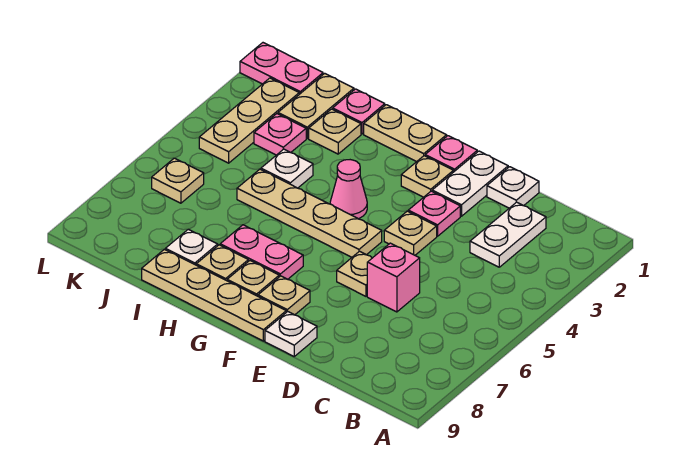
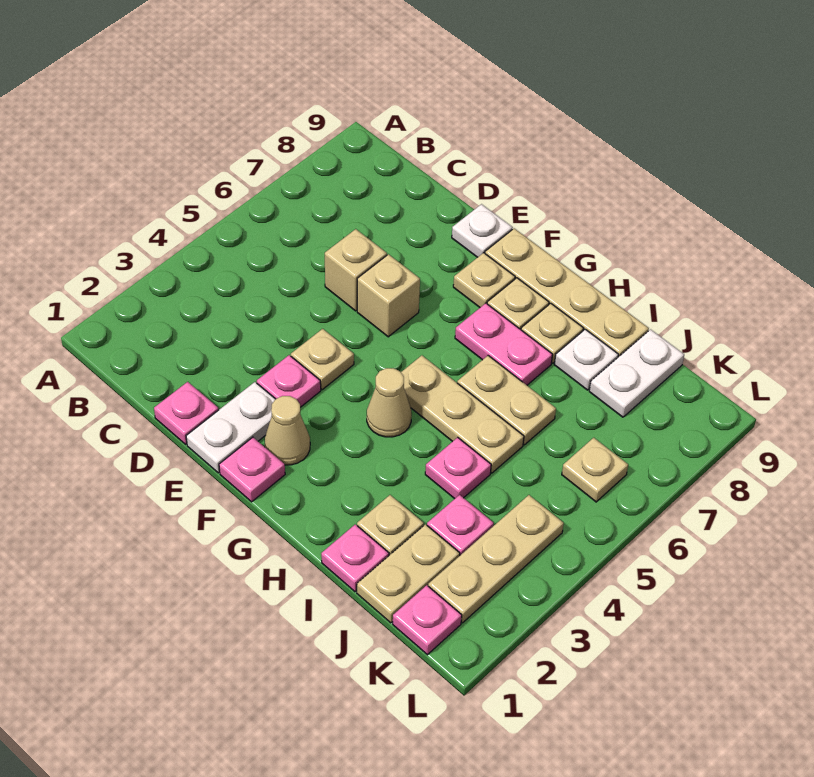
white 1x2 plate [470,202,546,267] -> white 1x2 plate moved to [589,329,684,417]
white 1x1 plate [487,167,539,208] -> pink 1x1 plate [154,382,219,444]
pink 1x1 brick [367,243,420,312] -> tan 1x1 brick [325,229,387,311]
tan 1x1 plate [337,251,372,296] -> tan 1x1 brick [357,254,420,337]
tan 1x1 plate [401,156,453,197] -> tan 1x1 cone [265,396,310,465]
tan 1x4 plate [237,169,382,257] -> tan 1x3 plate [401,355,524,473]
tan 1x2 plate [364,105,447,162] -> tan 1x2 plate moved to [457,356,556,445]
pink 1x1 cone [330,160,367,219] -> tan 1x1 cone [367,368,412,437]
white 1x1 plate [261,149,313,188] -> pink 1x1 plate [425,437,491,499]
pink 1x2 plate [240,43,323,94] -> pink 1x1 plate [393,585,462,655]

